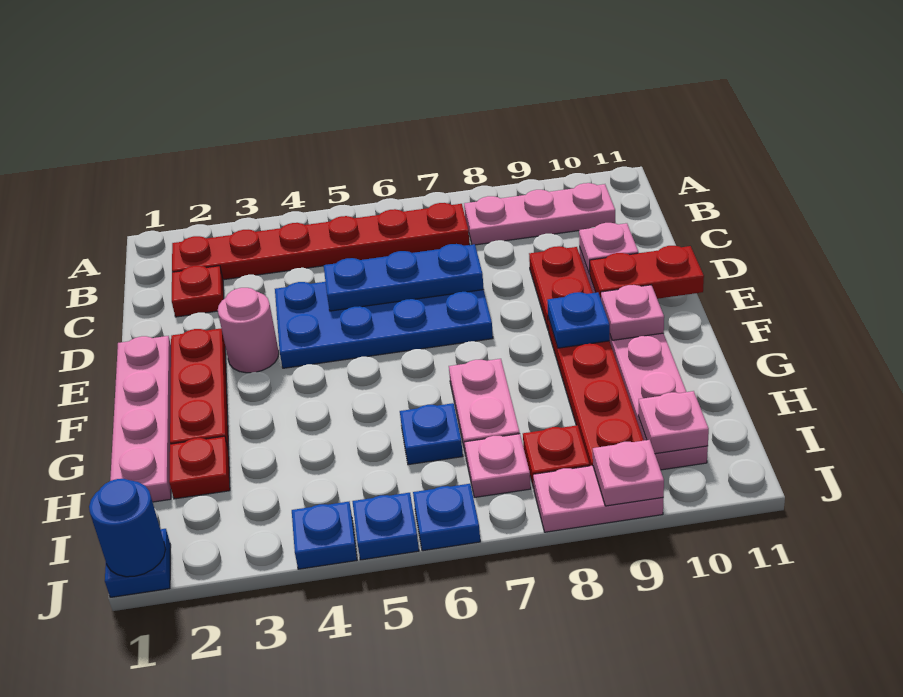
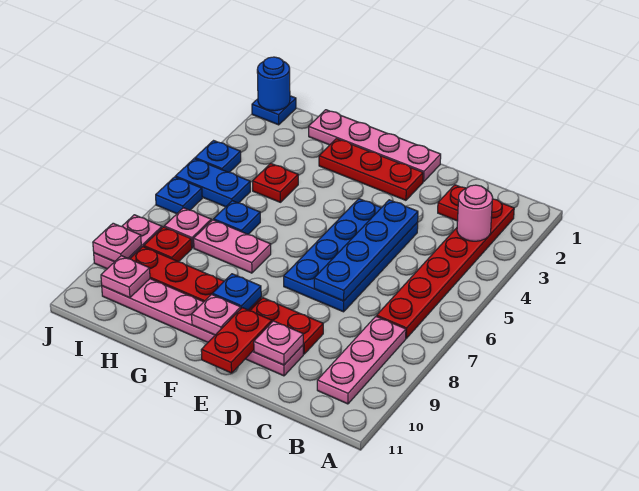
blue 1x3 plate [324,244,484,311] -> blue 1x4 plate [314,200,418,301]
pink 1x1 round brick [218,288,279,373] -> pink 1x1 round brick moved to [457,185,493,241]
red 1x1 plate [169,436,230,499] -> red 1x1 plate moved to [253,163,298,202]
blue 1x1 plate [352,493,419,560] -> blue 1x2 plate [175,159,250,207]

